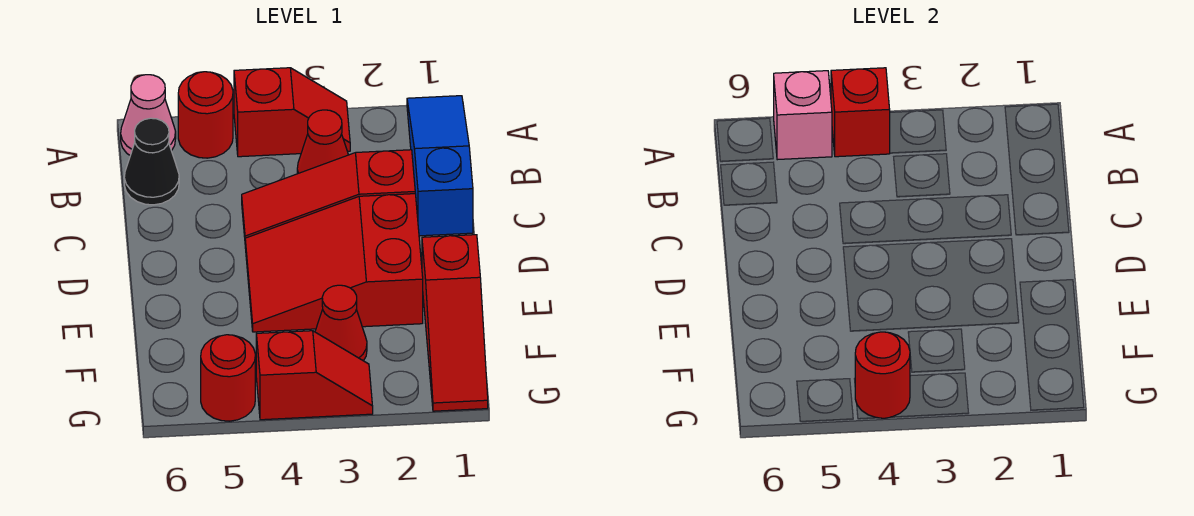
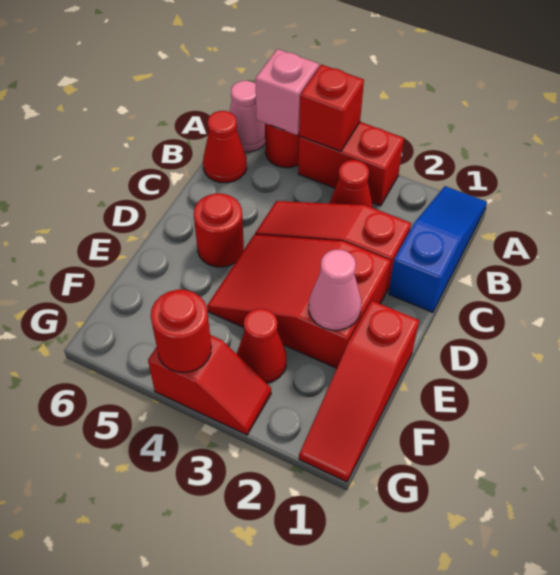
red 1x2 slope [234,68,350,157] -> red 1x2 brick [298,122,404,206]
black 1x1 cone [124,118,179,205] -> red 1x1 cone [203,111,247,183]
none -> pink 1x1 cone [309,250,361,330]
red 1x1 round brick [201,335,255,421] -> red 1x1 round brick moved to [194,193,244,267]

